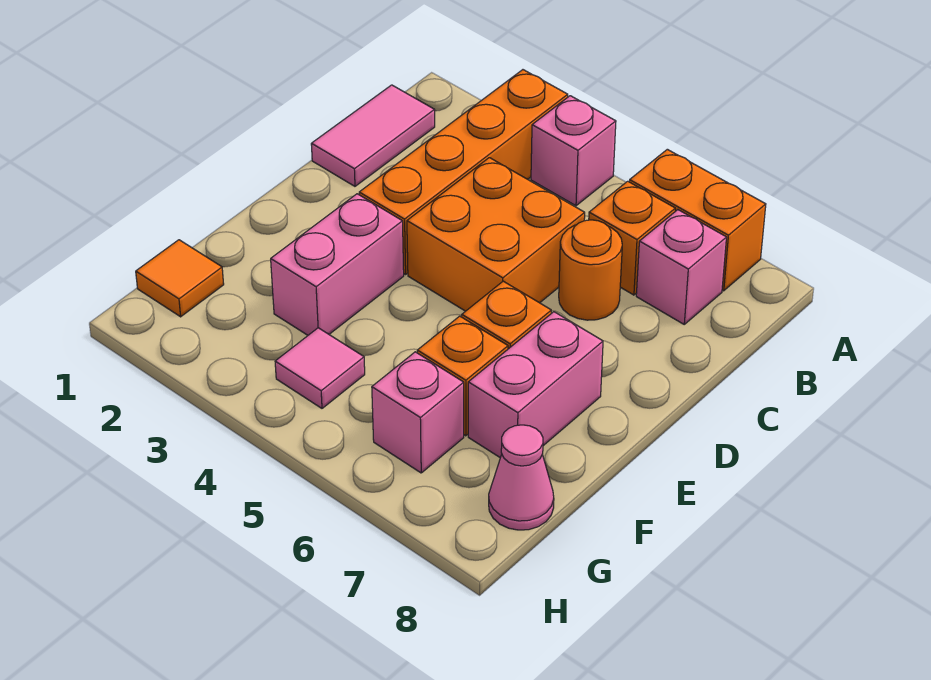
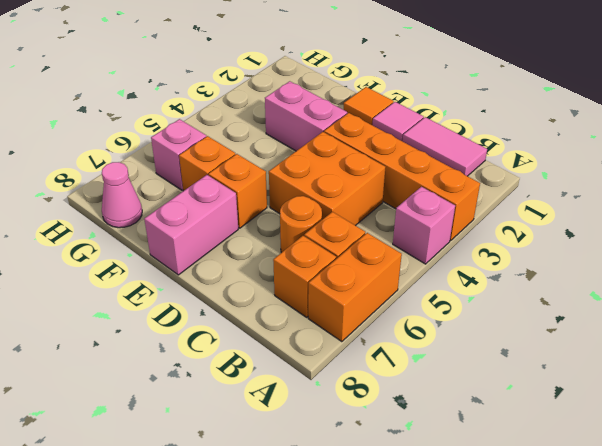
pink 1x1 brick [636,210,727,324] -> orange 1x1 brick [273,236,336,317]
pink 1x2 brick [468,312,603,458] -> pink 1x2 brick turned to [144,175,238,275]
orange 1x1 tile [136,240,224,317] -> orange 1x1 tile moved to [344,87,394,125]
pink 1x1 tile [275,328,365,408] -> pink 1x1 tile moved to [373,102,424,141]

